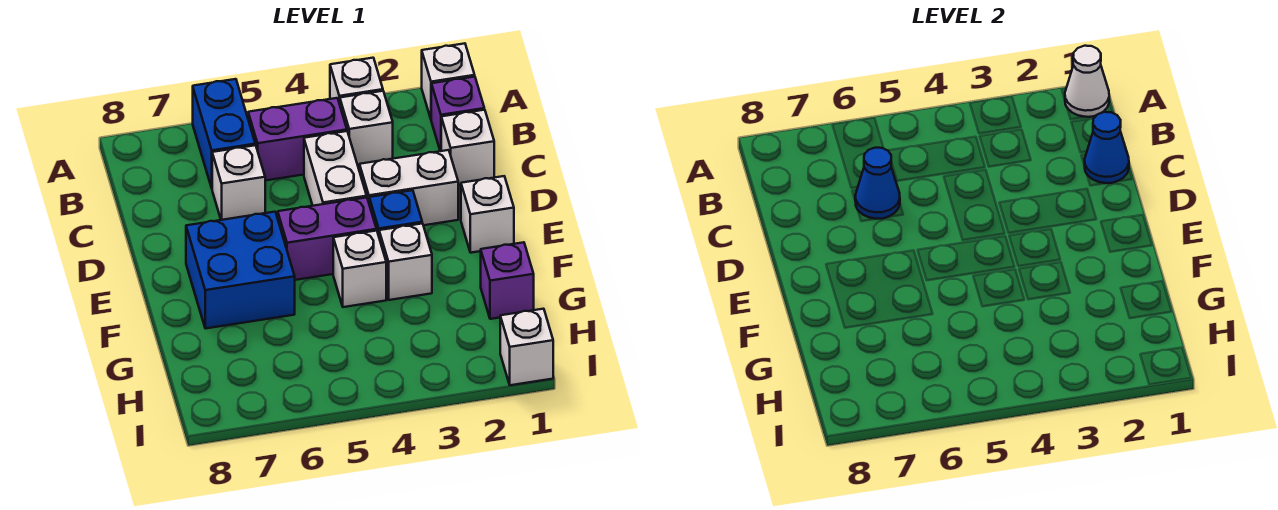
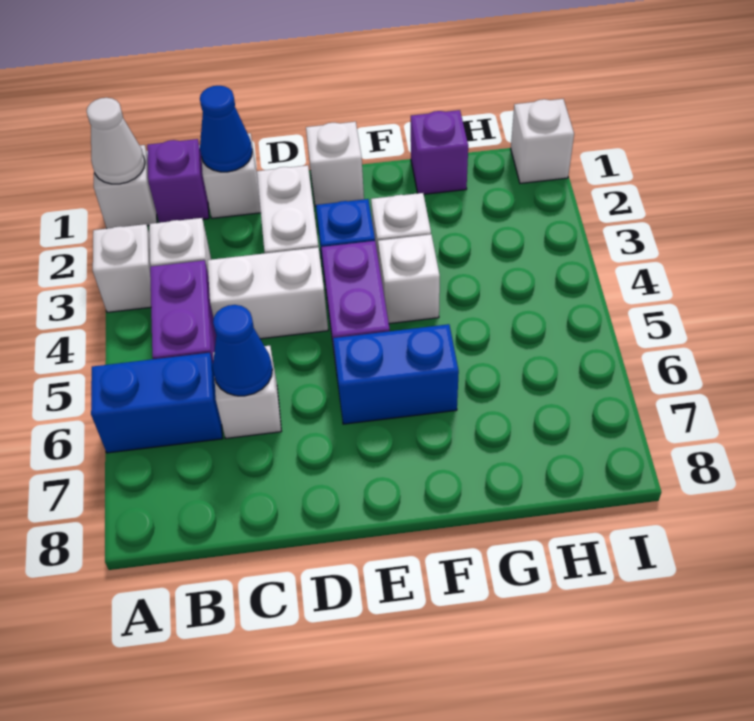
blue 2x2 brick [186,212,295,329] -> blue 1x2 brick [333,324,459,424]

